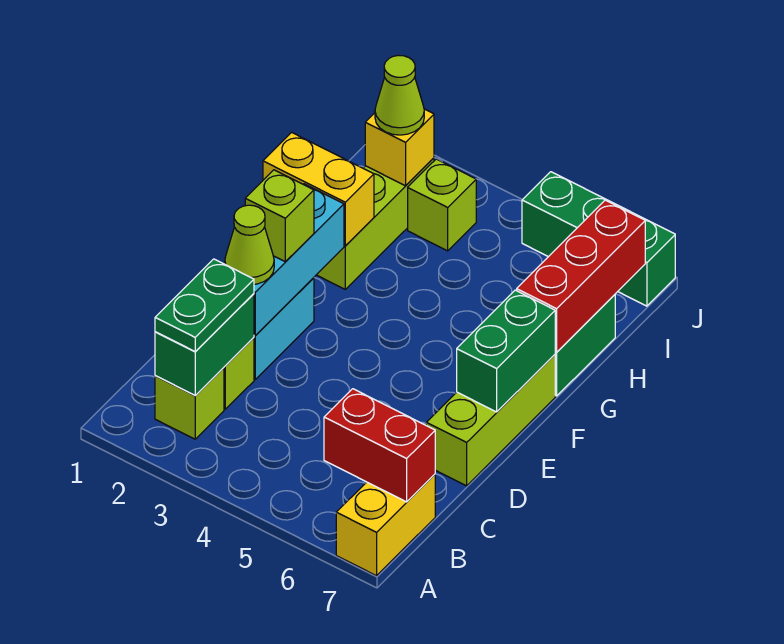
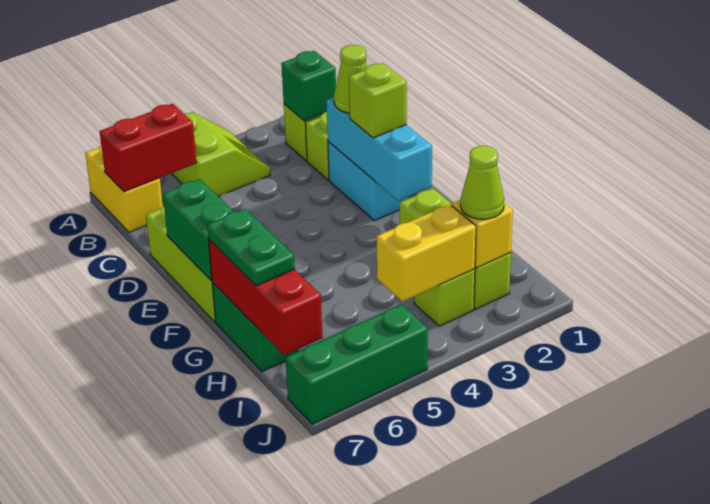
none -> lime 2x2 slope [171,112,270,196]
green 1x2 brick [155,294,254,396] -> green 1x1 brick [281,51,336,121]
green 1x2 plate [155,259,254,352] -> green 1x2 plate moved to [207,209,295,286]
yellow 1x2 brick [263,132,374,246] -> yellow 1x2 brick moved to [376,204,476,302]

